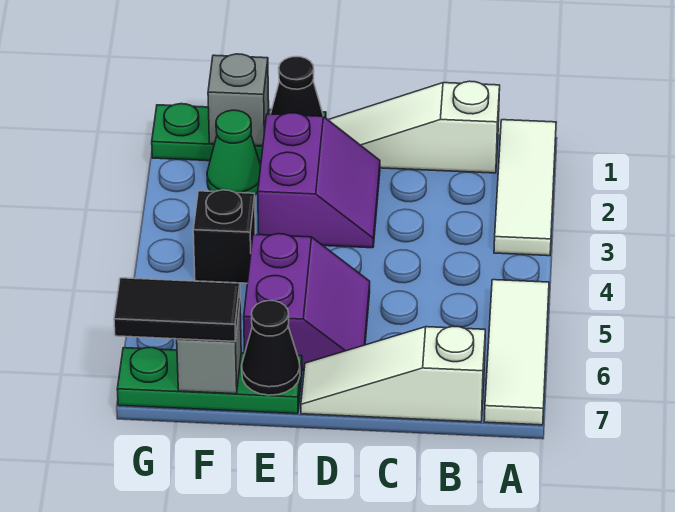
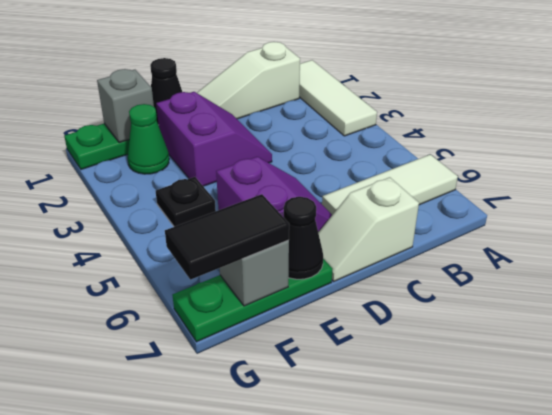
white 1x3 tile [484,280,549,425] -> white 1x3 tile turned to [322,154,458,215]
white 1x3 slope [301,327,485,422] -> white 1x2 slope [318,177,419,281]
black 1x1 brick [193,190,255,283] -> black 1x1 plate [156,177,216,227]

